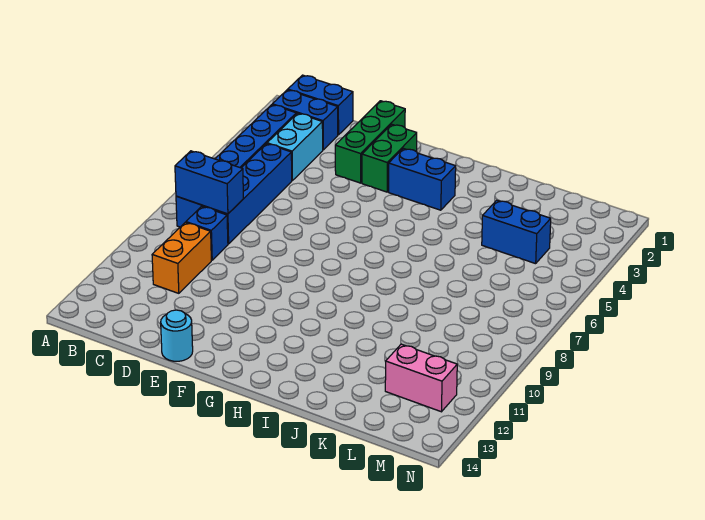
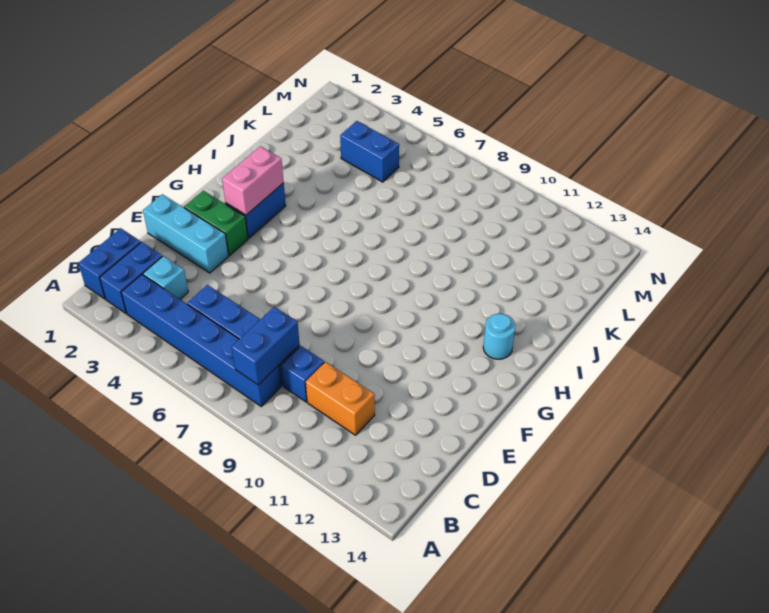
cyan 1x2 brick [267,113,323,180] -> cyan 1x1 brick [143,256,188,299]
green 1x3 brick [335,101,405,183] -> cyan 1x3 brick [143,194,229,273]
cyan 1x1 round brick [161,310,193,361] -> cyan 1x1 round brick moved to [483,314,515,359]
blue 1x2 brick [482,200,551,264] -> blue 1x2 brick turned to [340,121,399,182]
pink 1x2 brick [385,344,457,412] -> pink 1x2 brick moved to [222,146,284,215]

